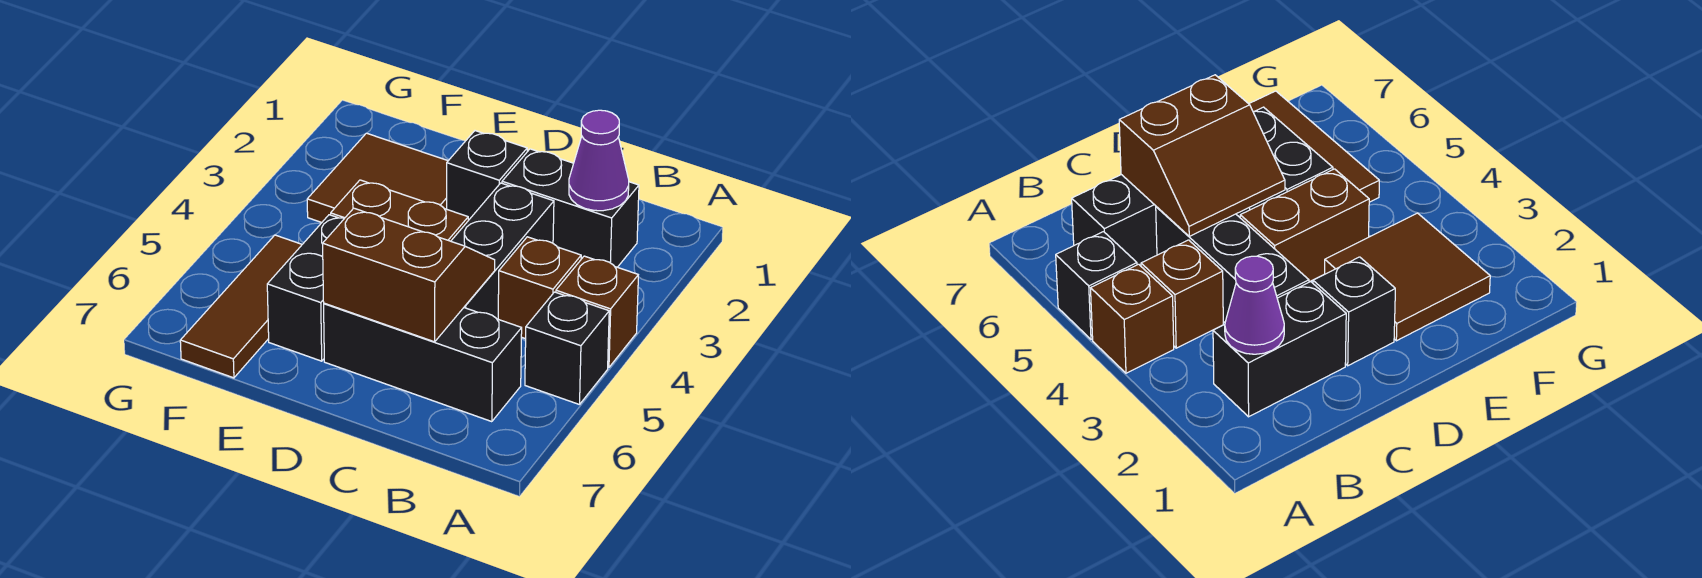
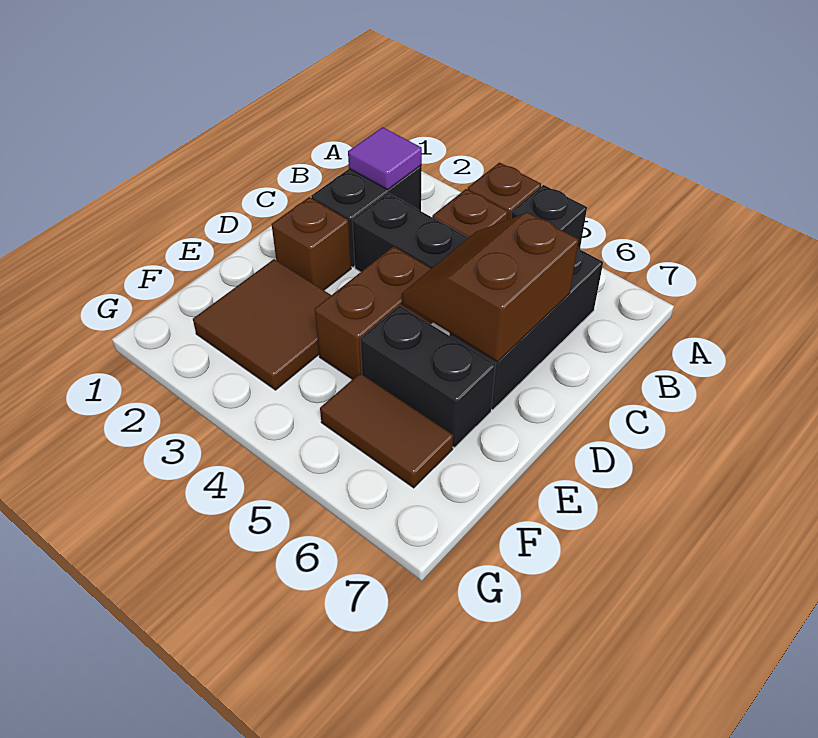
purple 1x1 cone [569,110,629,211] -> purple 1x1 tile [348,127,422,190]
black 1x1 brick [447,131,527,220] -> brown 1x1 brick [272,197,351,290]
brown 1x3 tile [180,235,302,378] -> brown 1x2 tile [320,373,453,488]

